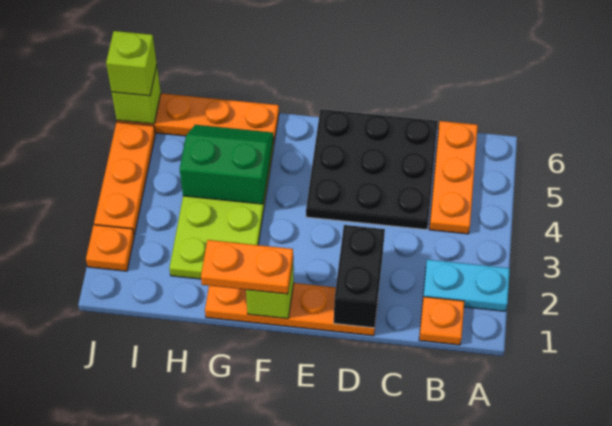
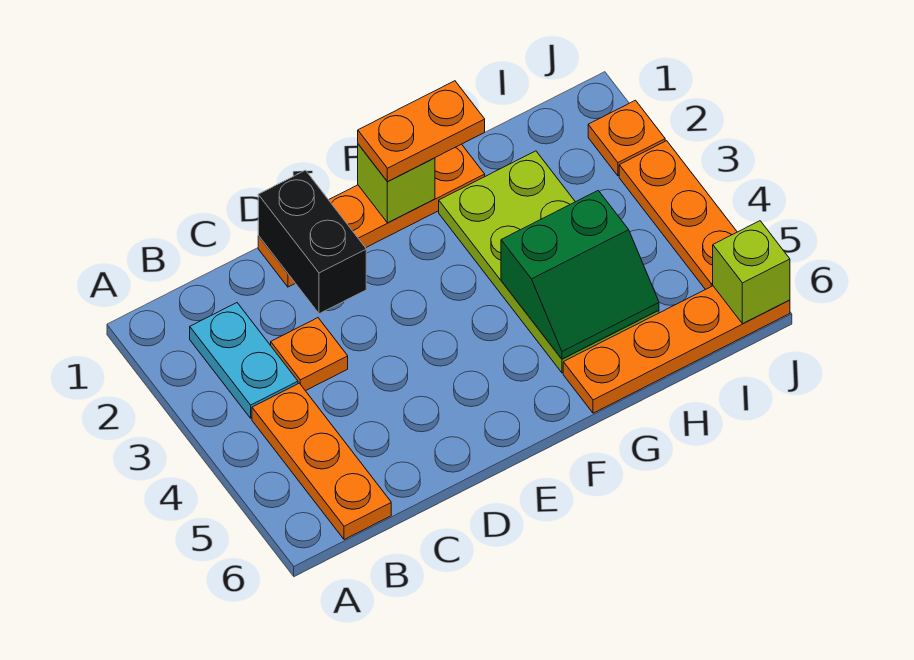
cyan 1x2 plate [423,260,510,311] -> cyan 1x2 plate turned to [190,303,298,418]
orange 1x1 plate [419,297,464,345] -> orange 1x1 plate moved to [271,318,348,391]
black 3x3 plate [306,109,438,230] -> none
lime 1x1 brick [106,31,157,96] -> none

